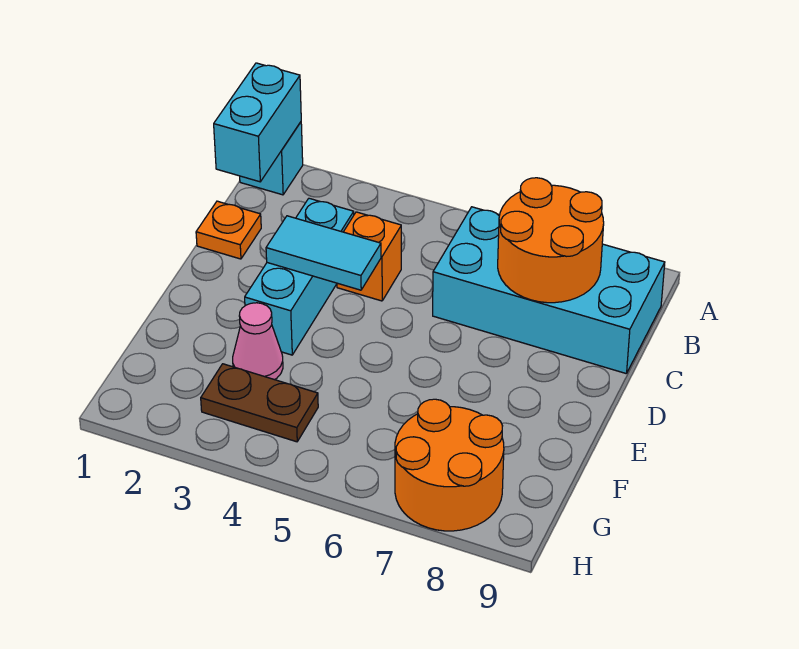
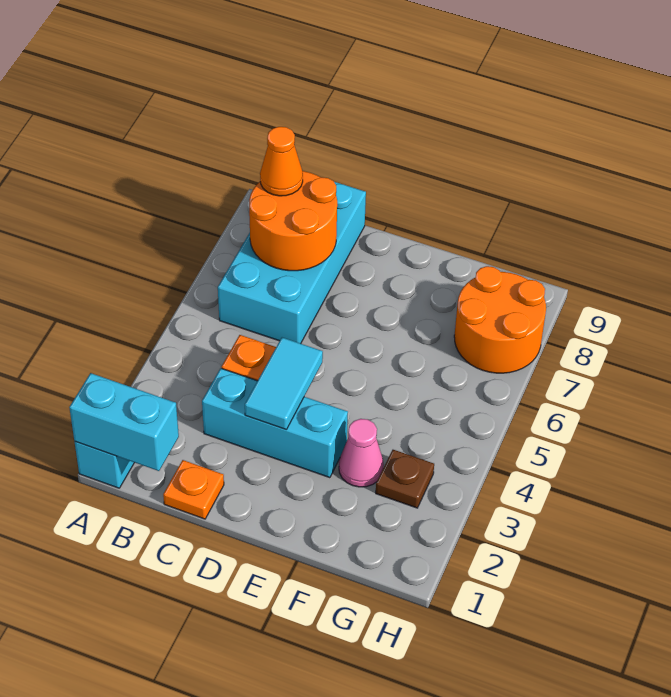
none -> orange 1x1 cone [260,127,303,196]
brown 1x2 plate [201,364,318,442] -> brown 1x1 plate [376,450,434,508]

